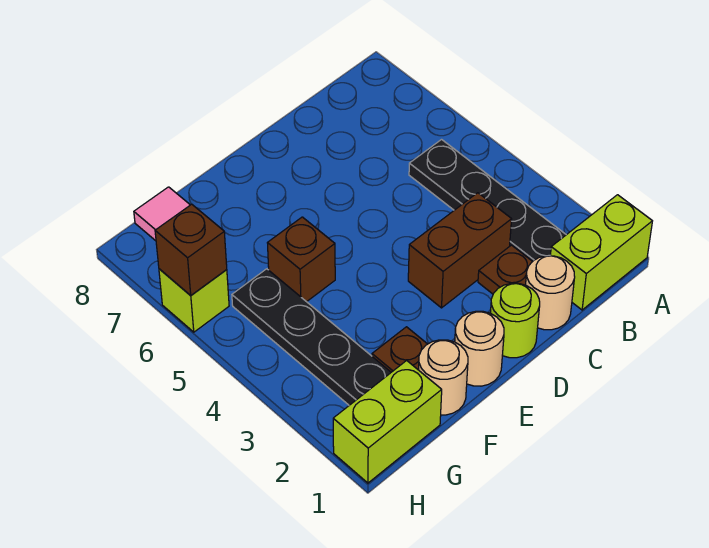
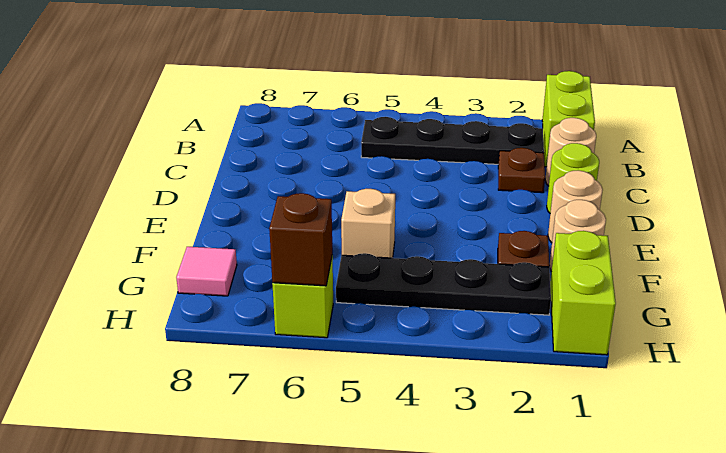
brown 1x2 brick [408,193,512,308] -> none
brown 1x1 brick [268,217,335,302] -> tan 1x1 brick [341,189,395,258]

